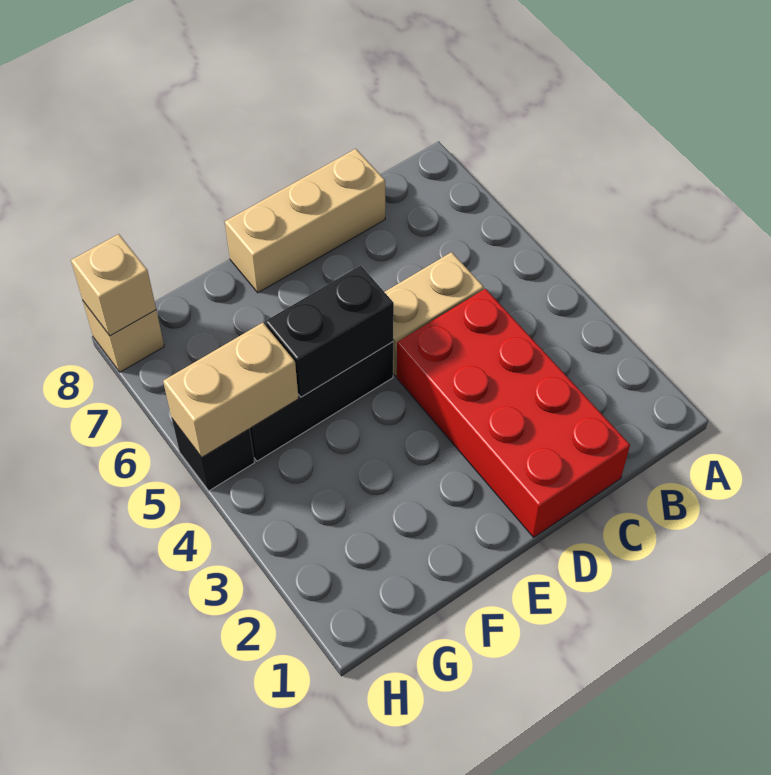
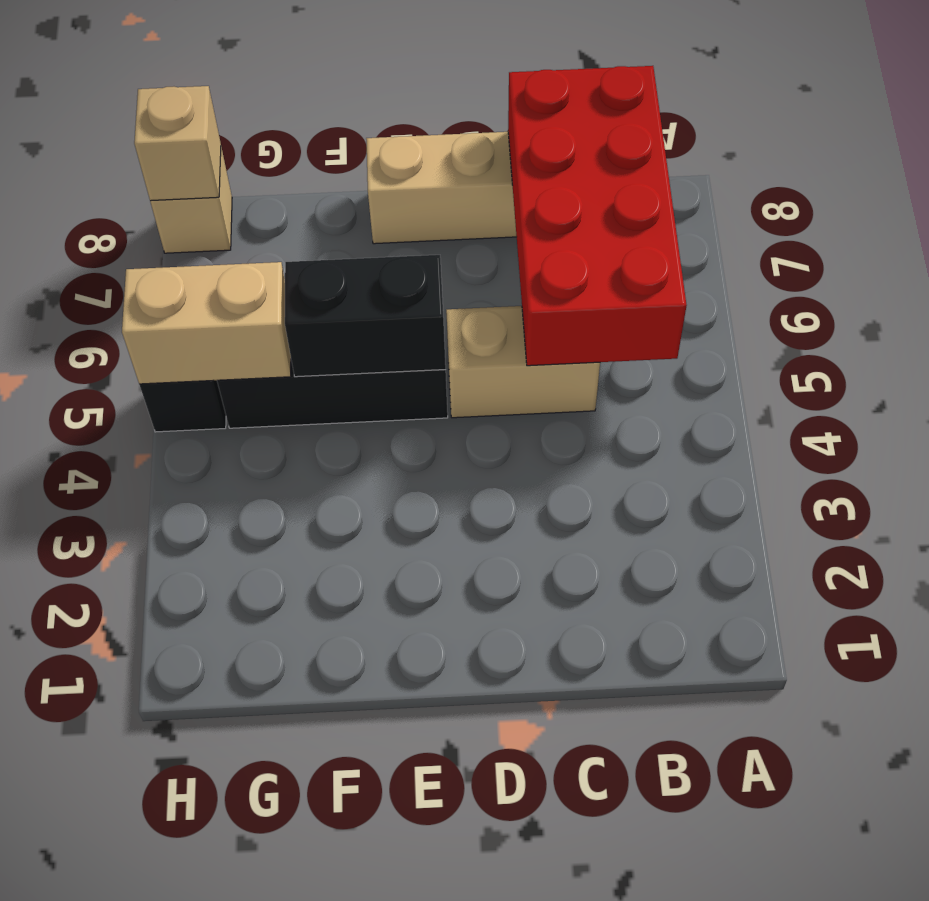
red 2x4 brick [397,289,630,537] -> red 2x4 brick moved to [508,66,687,366]

